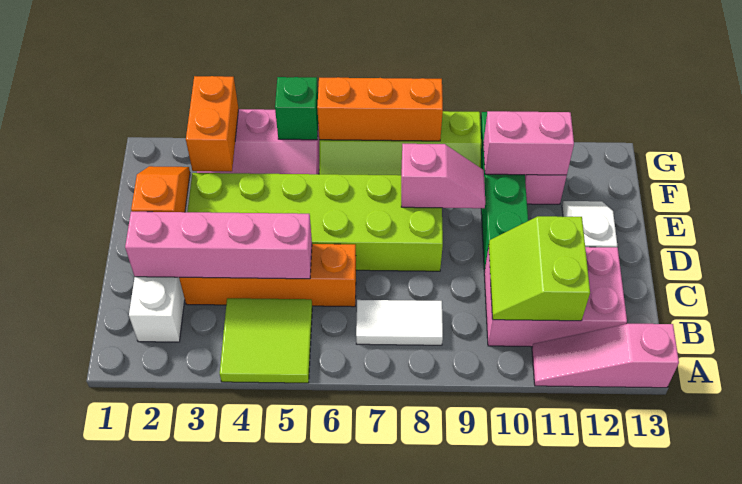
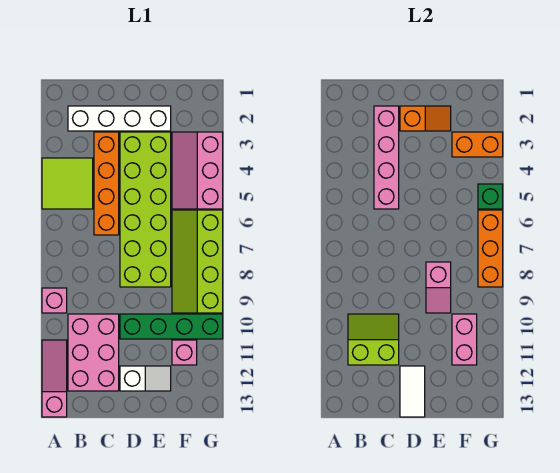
none -> pink 1x1 brick [42,288,67,313]
white 1x2 tile [356,300,443,345] -> white 1x2 tile moved to [400,366,425,417]

